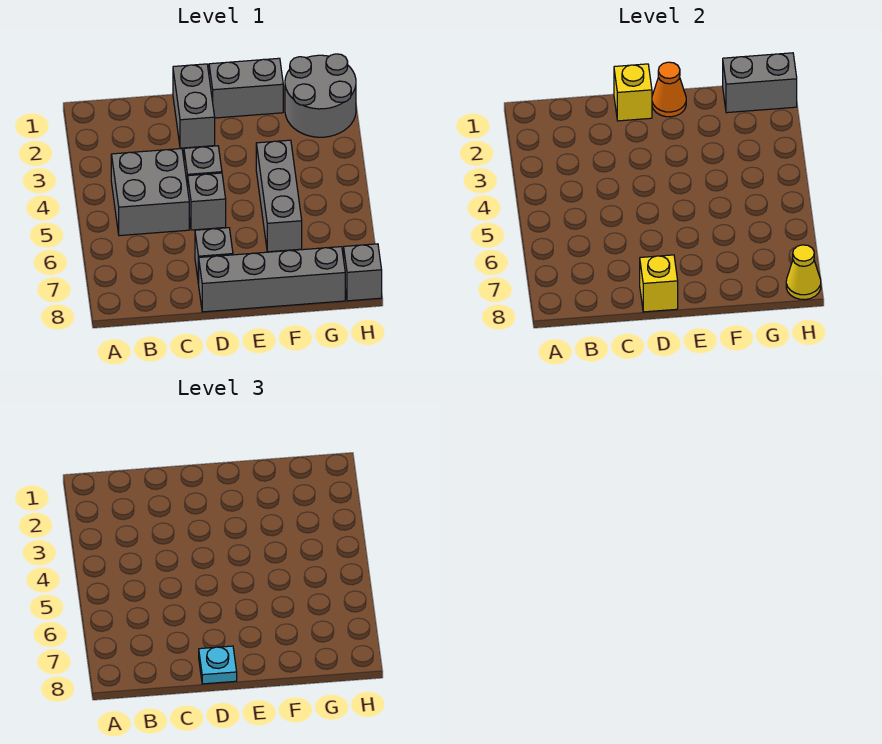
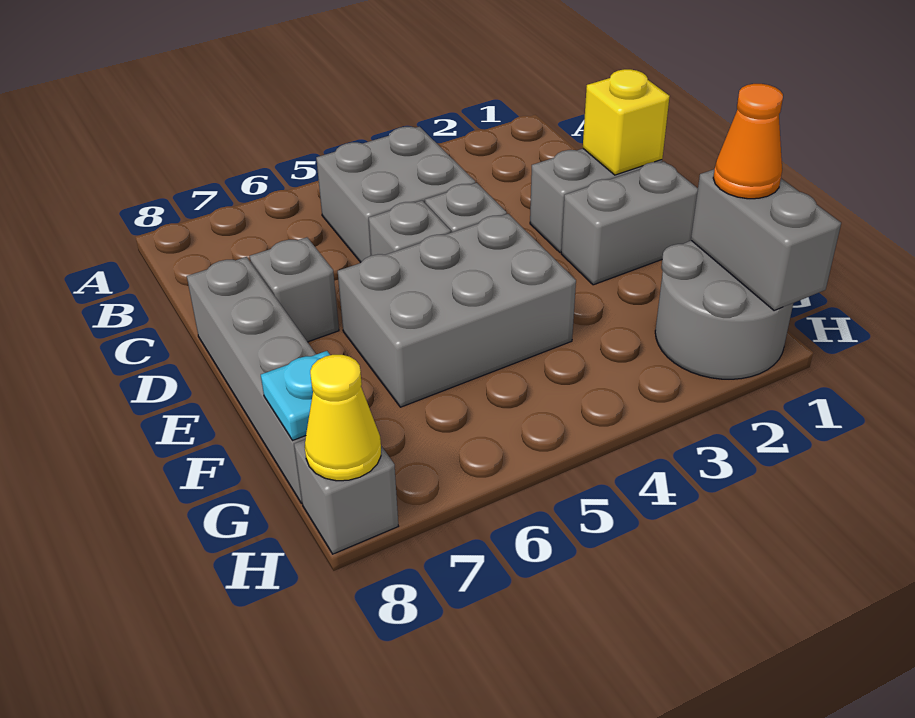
yellow 1x1 brick [640,255,678,312] -> none
cyan 1x1 plate [199,646,237,684] -> cyan 1x1 plate moved to [261,351,330,441]
grey 1x2 brick [209,58,283,118] -> grey 1x2 brick turned to [561,161,698,285]
orange 1x1 cone [652,62,686,117] -> orange 1x1 cone moved to [713,84,783,199]
grey 1x3 brick [256,140,302,252] -> grey 2x3 brick [338,214,576,407]

